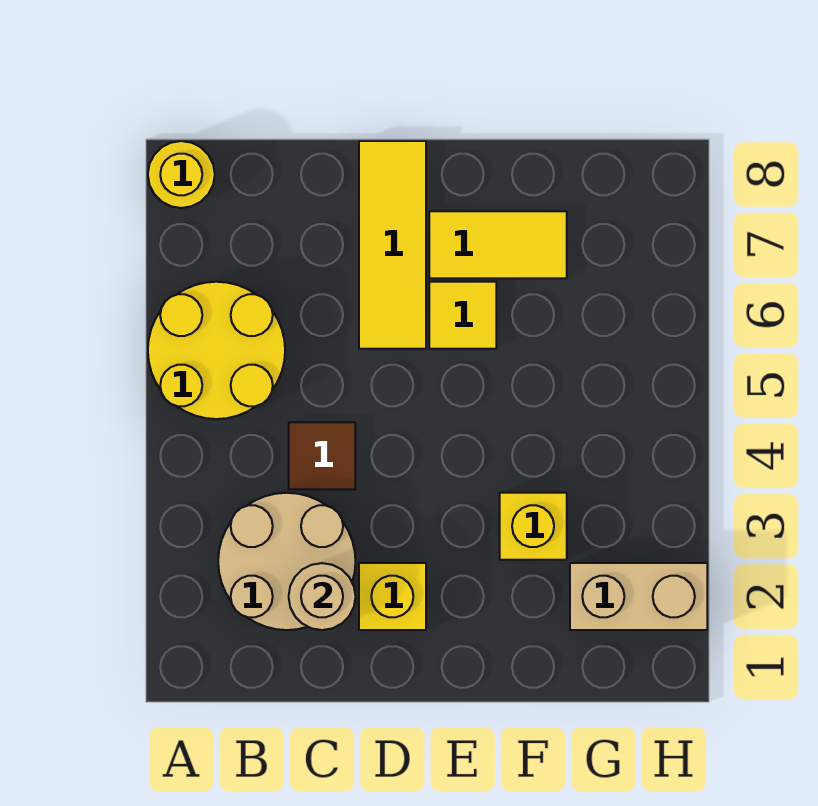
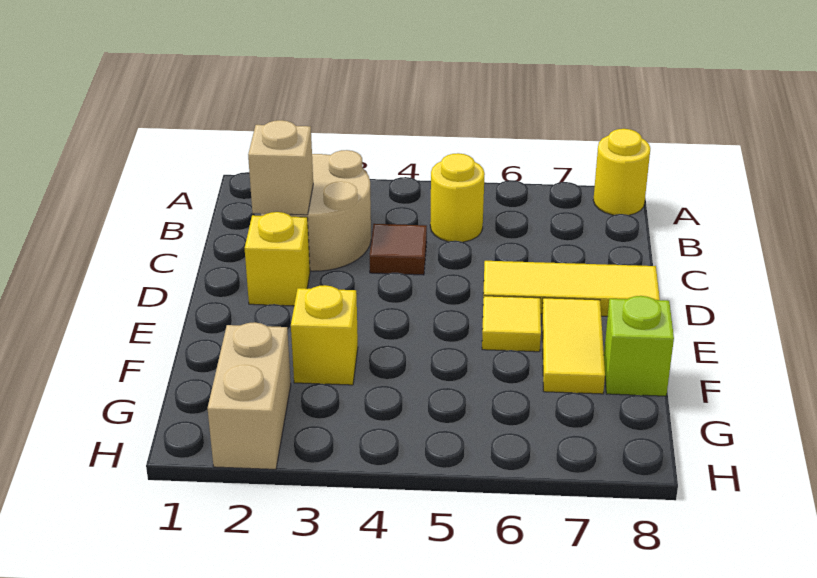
yellow 2x2 round brick [148,282,285,419] -> yellow 1x1 round brick [430,153,485,242]
tan 1x1 round brick [289,563,355,630] -> tan 1x1 brick [248,120,313,215]
none -> lime 1x1 brick [604,296,674,396]

